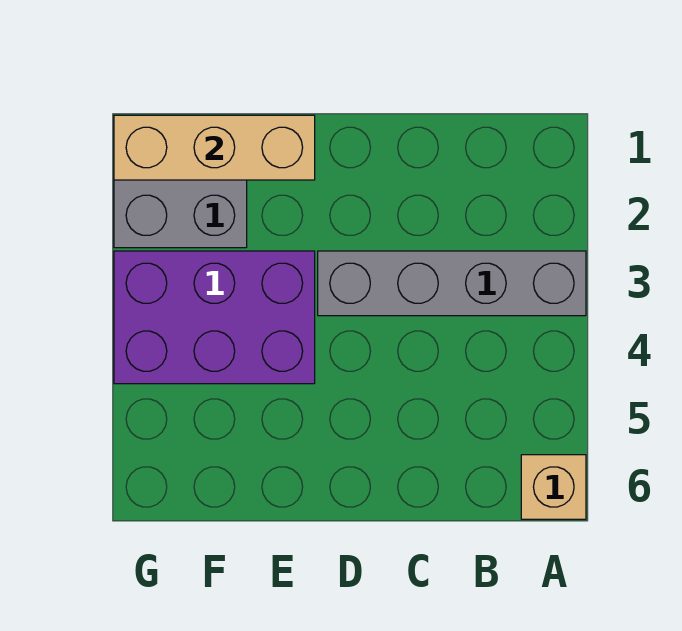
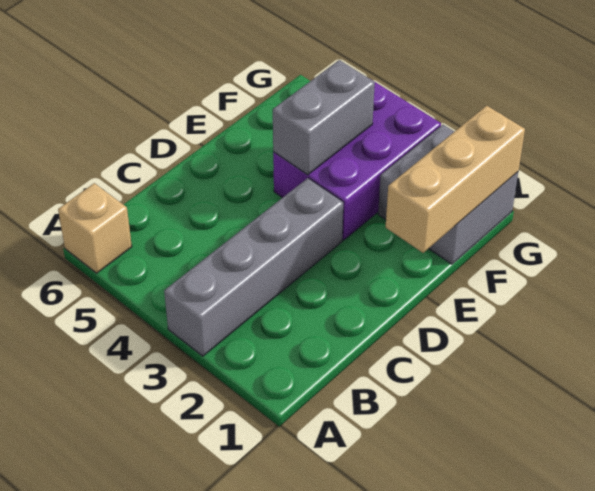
none -> grey 1x2 brick [273,60,375,175]

